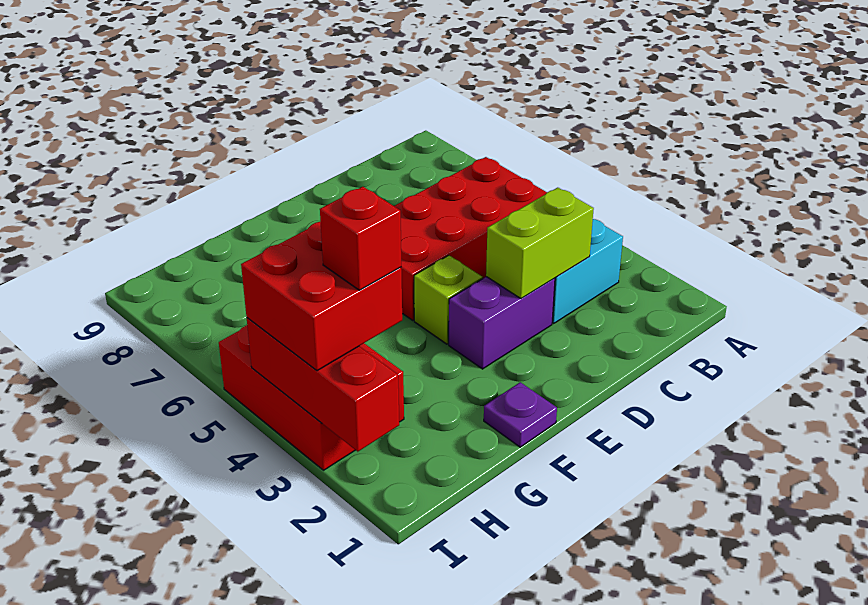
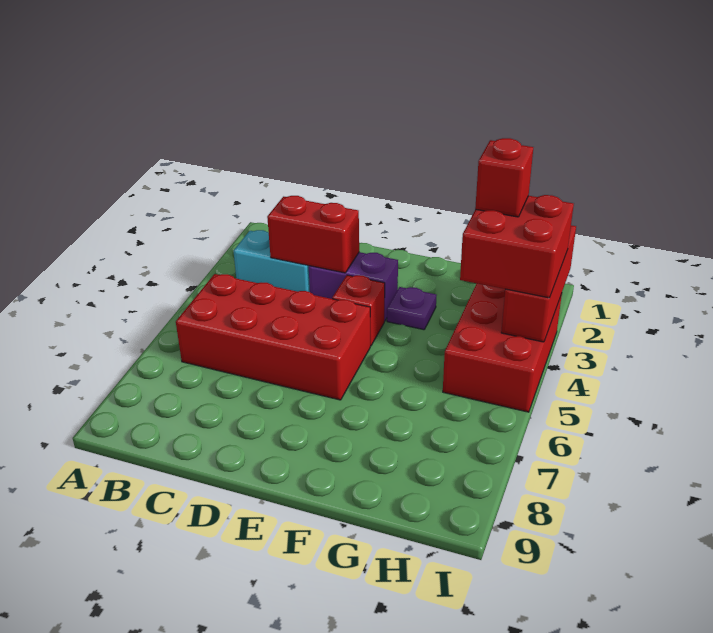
lime 1x2 brick [486,188,594,299] -> red 1x2 brick [267,196,359,273]
lime 1x1 brick [414,255,483,344] -> red 1x1 brick [332,275,385,346]
purple 1x1 plate [484,382,557,447] -> purple 1x1 plate moved to [387,287,437,330]

